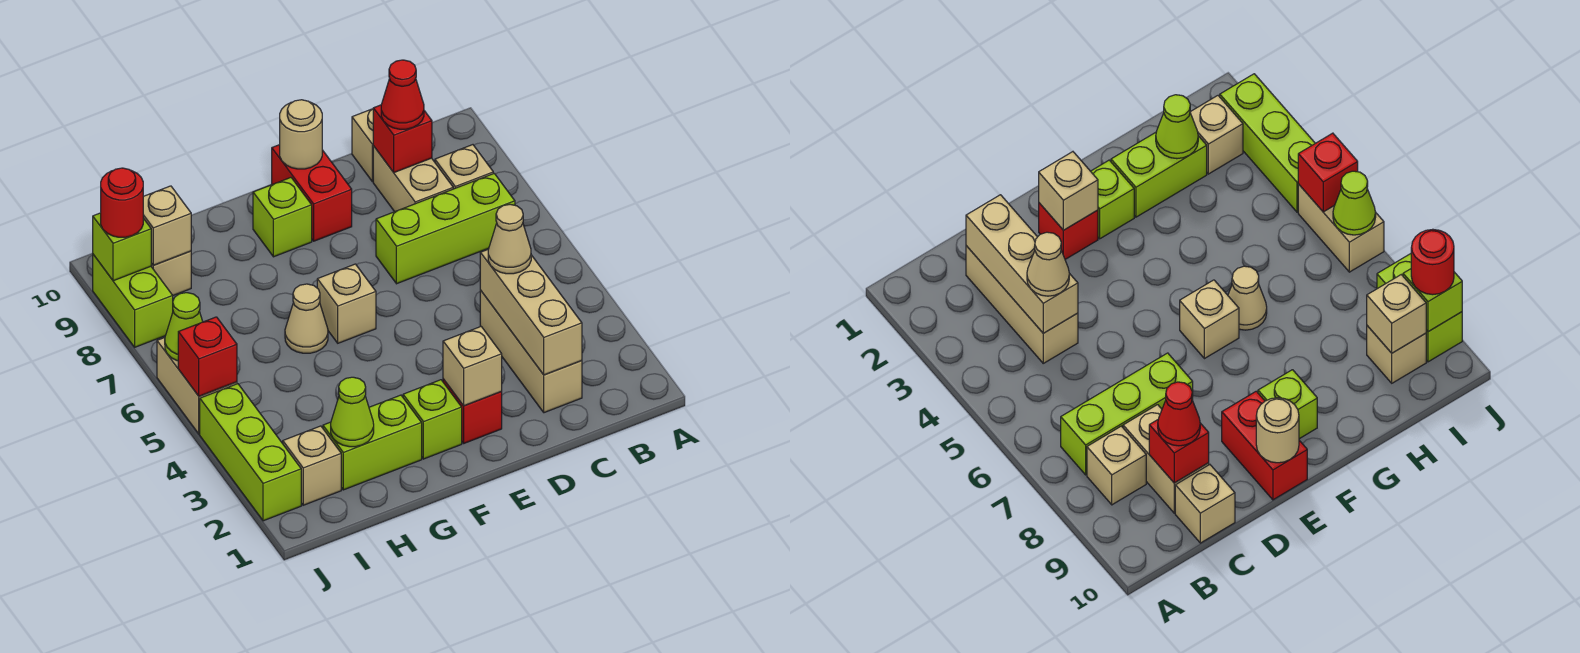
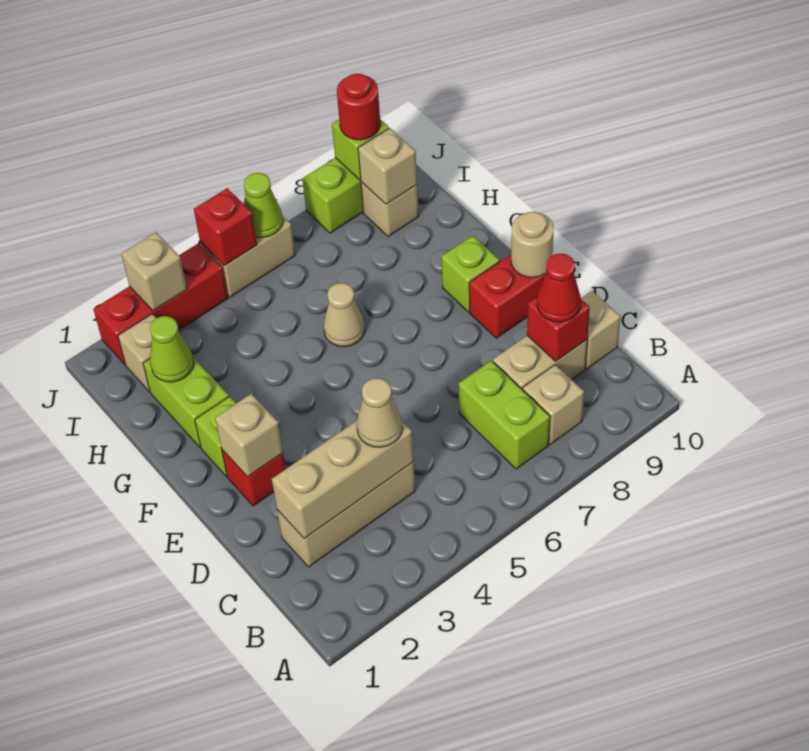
lime 1x3 brick [376,174,515,284] -> lime 1x2 brick [458,361,550,469]
tan 1x1 brick [317,264,376,343] -> tan 1x1 brick moved to [121,232,187,311]
lime 1x3 brick [200,384,301,521] -> red 1x3 brick [93,243,228,364]

